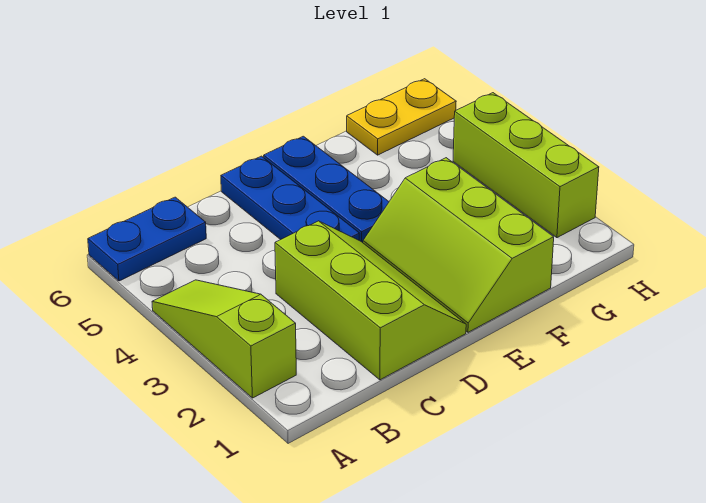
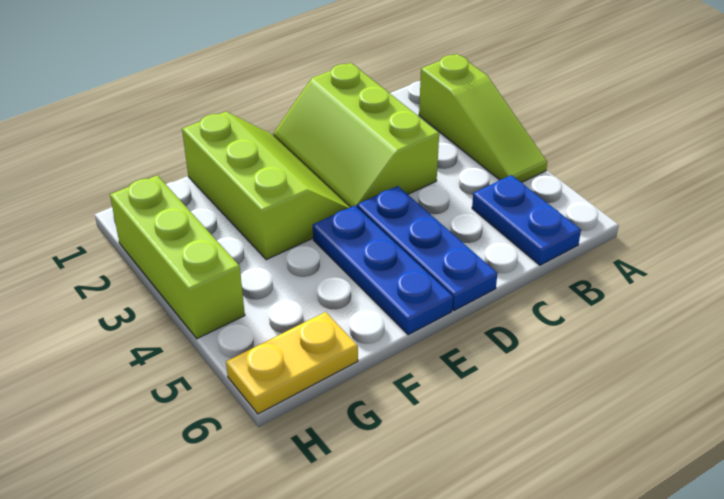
blue 1x2 plate [88,197,206,281] -> blue 1x2 plate turned to [472,175,581,265]

